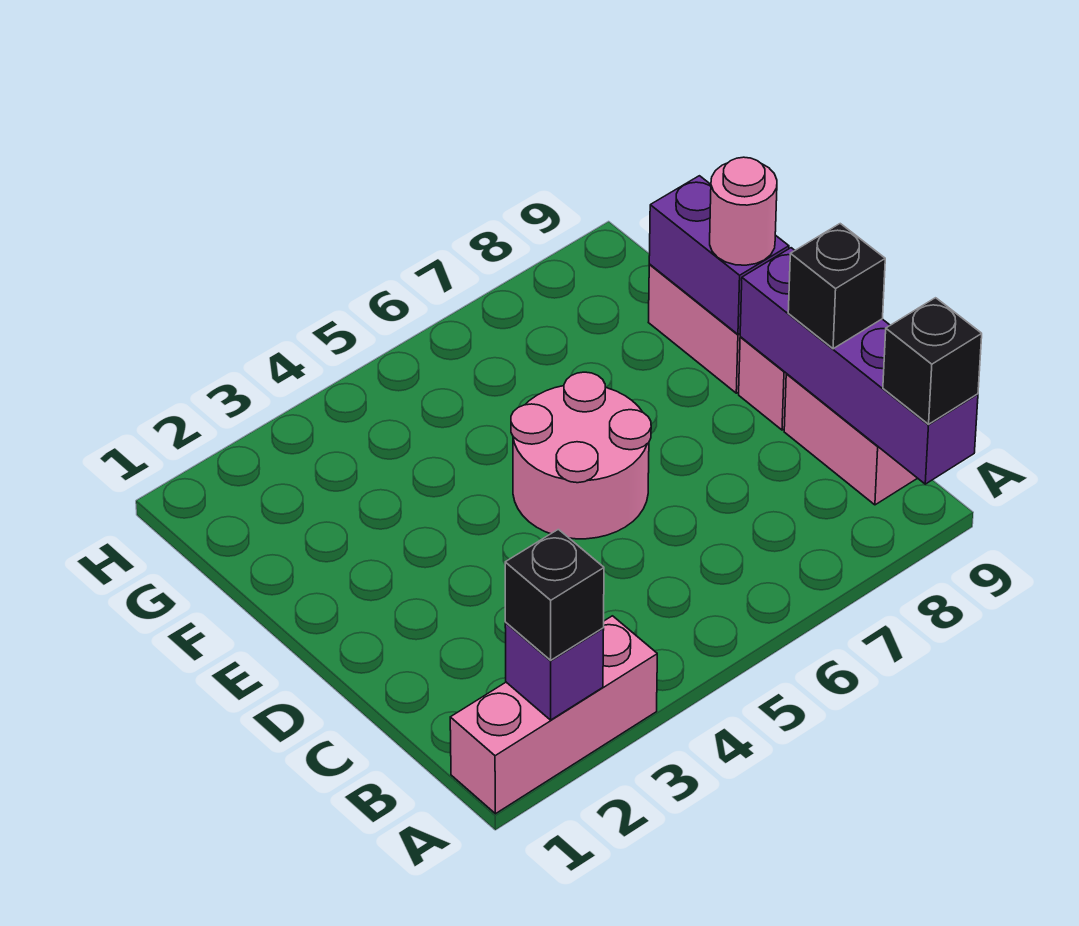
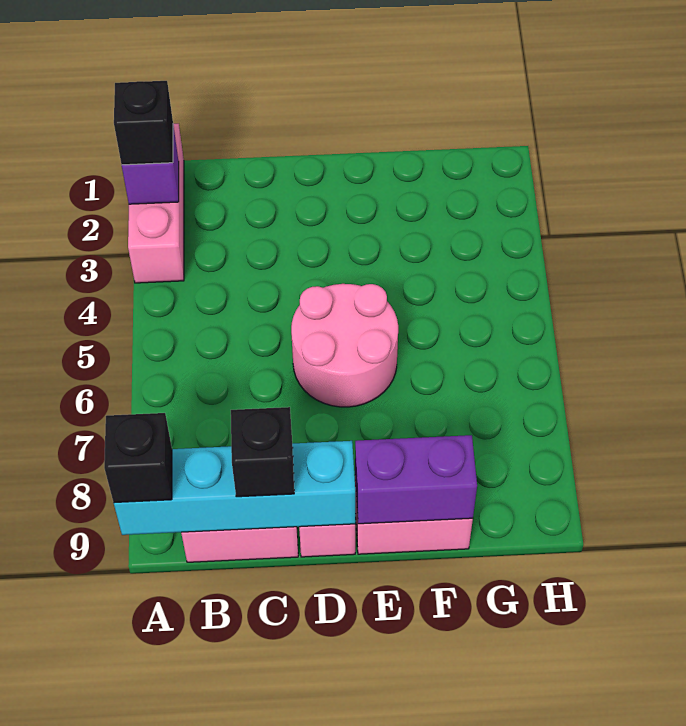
purple 1x4 brick [740,248,978,484] -> cyan 1x4 brick [114,441,355,535]
pink 1x1 round brick [710,157,777,265] -> none

